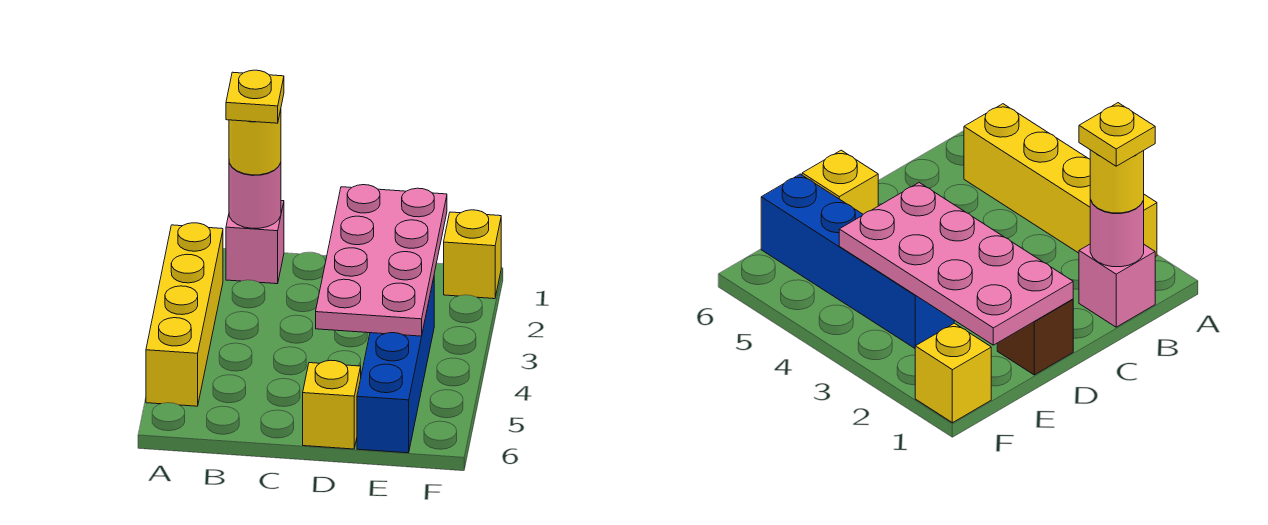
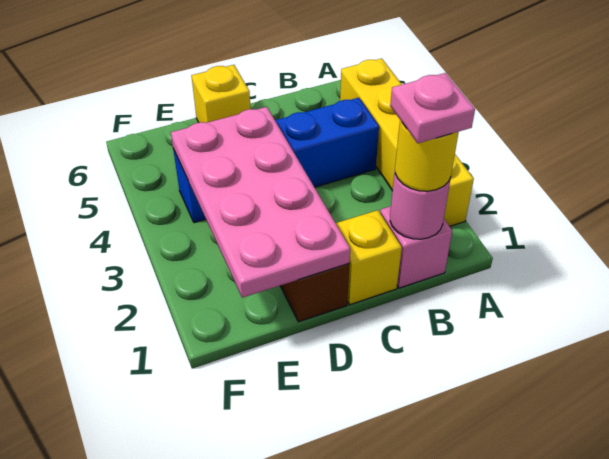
yellow 1x1 plate [226,70,284,123] -> pink 1x1 plate [390,73,475,143]
blue 1x4 brick [357,278,434,453] -> blue 1x4 brick turned to [173,98,379,223]
yellow 1x1 brick [444,210,501,299] -> yellow 1x1 brick moved to [336,210,402,305]

